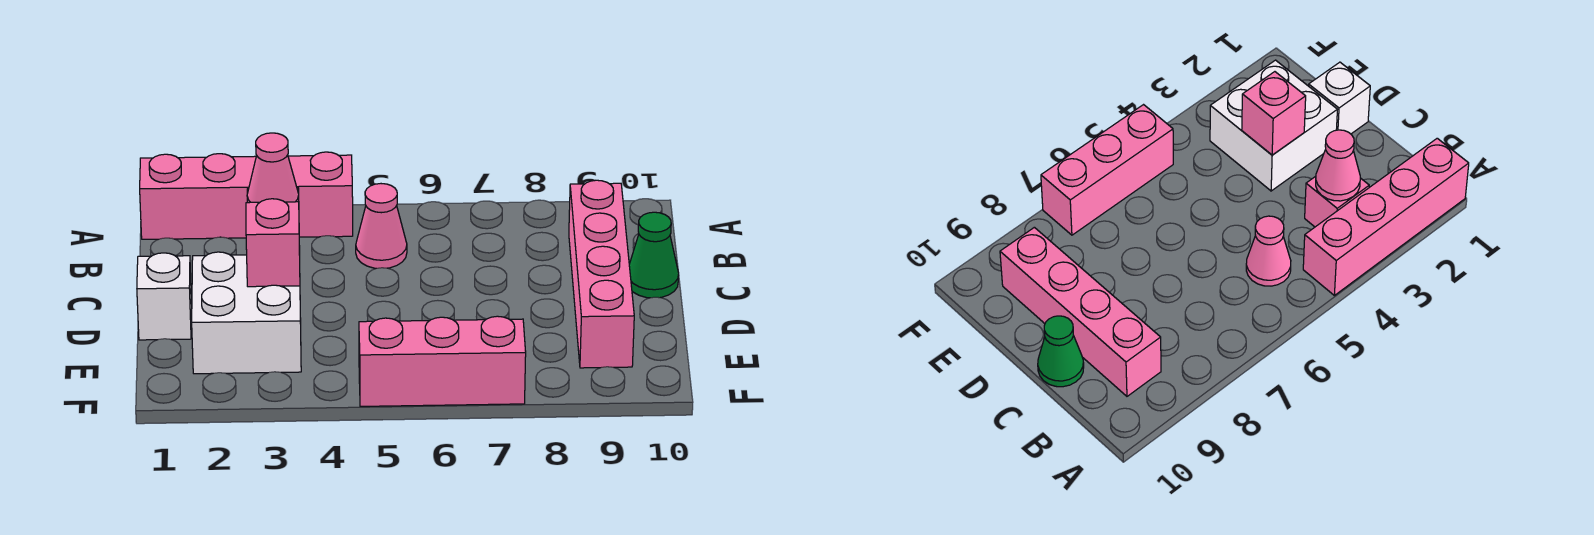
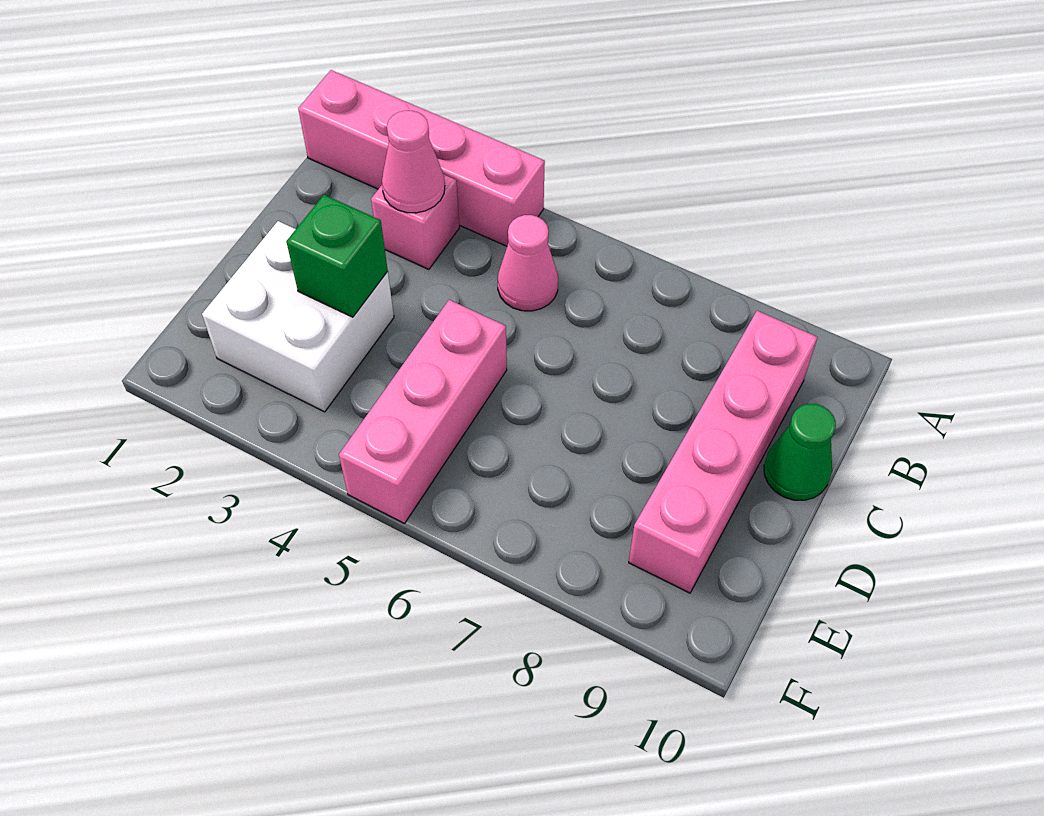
white 1x1 brick [137,253,192,340] -> none
pink 1x1 brick [246,199,300,287] -> green 1x1 brick [286,195,388,317]
pink 1x3 brick [359,316,526,406] -> pink 1x3 brick turned to [339,300,507,524]

